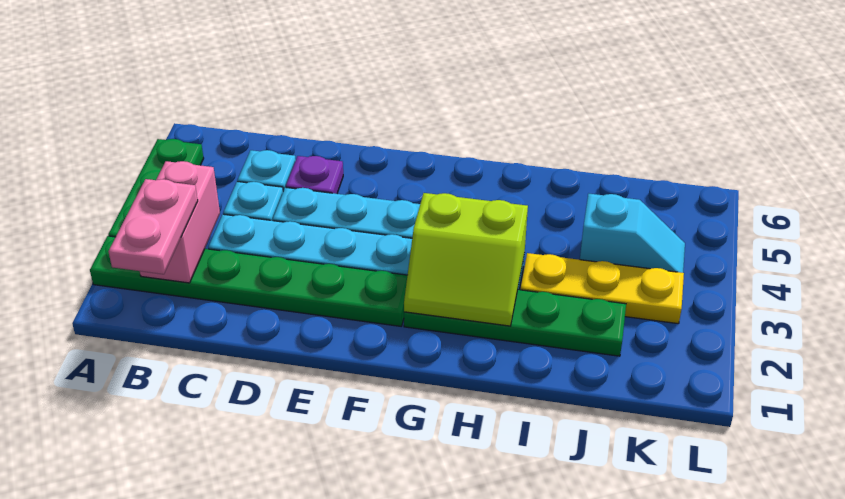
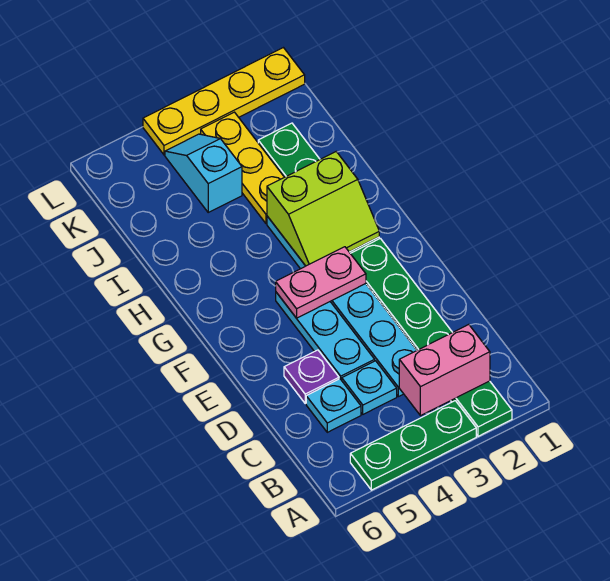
pink 1x2 plate [108,179,198,274] -> pink 1x2 plate moved to [276,247,366,318]
lime 2x2 slope [404,193,528,326] -> lime 2x2 slope turned to [267,152,379,266]
none -> yellow 1x4 plate [143,48,305,155]

